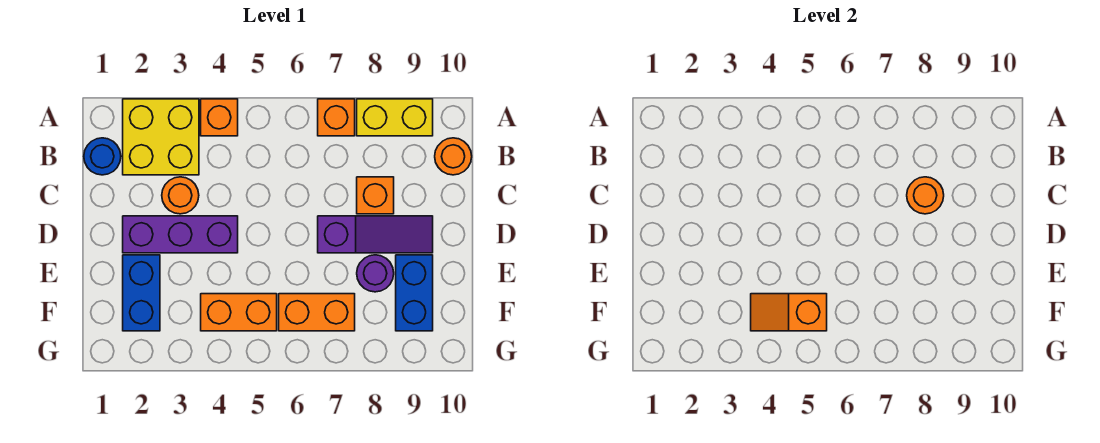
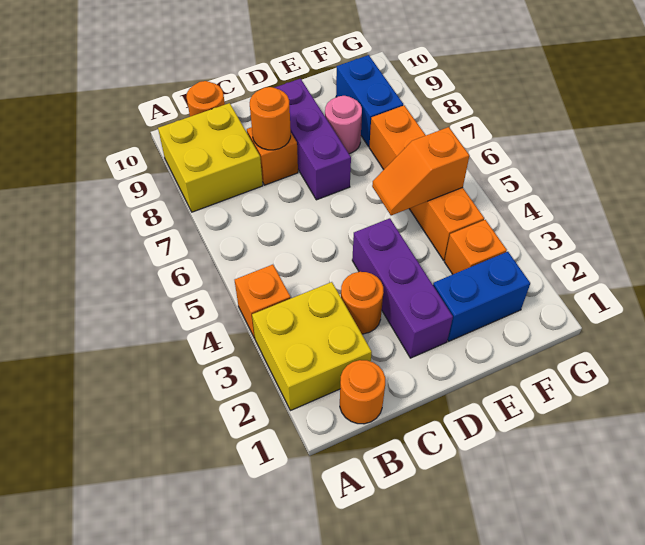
orange 1x1 brick [318,99,355,136] -> orange 1x1 brick moved to [445,220,507,274]
yellow 1x2 brick [357,99,433,136] -> yellow 2x2 brick [158,103,263,212]
blue 1x1 round brick [84,138,121,175] -> orange 1x1 round brick [340,360,385,424]
purple 1x3 slope [318,216,433,253] -> purple 1x3 brick [275,79,351,200]
purple 1x1 round brick [357,255,394,292] -> pink 1x1 round brick [325,96,362,154]
blue 1x2 brick [396,255,433,331] -> blue 1x2 brick turned to [336,55,404,146]
orange 1x2 slope [751,294,827,331] -> orange 1x2 slope turned to [372,127,469,215]

